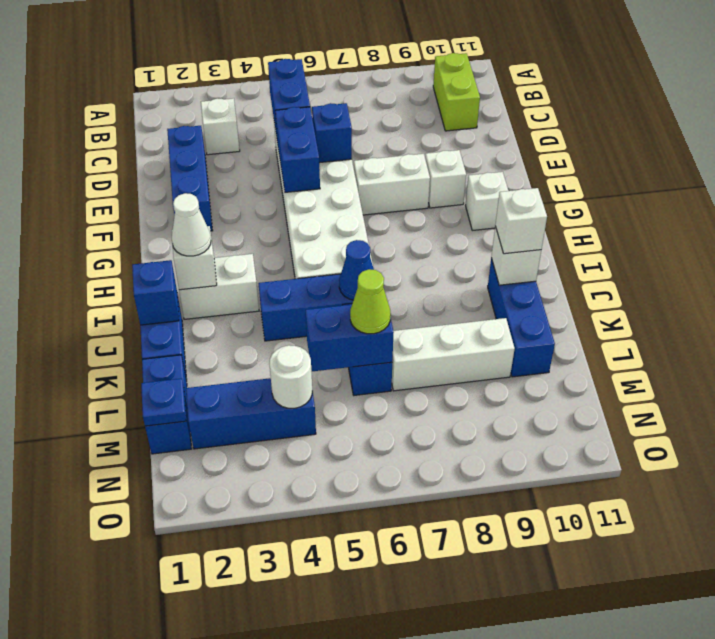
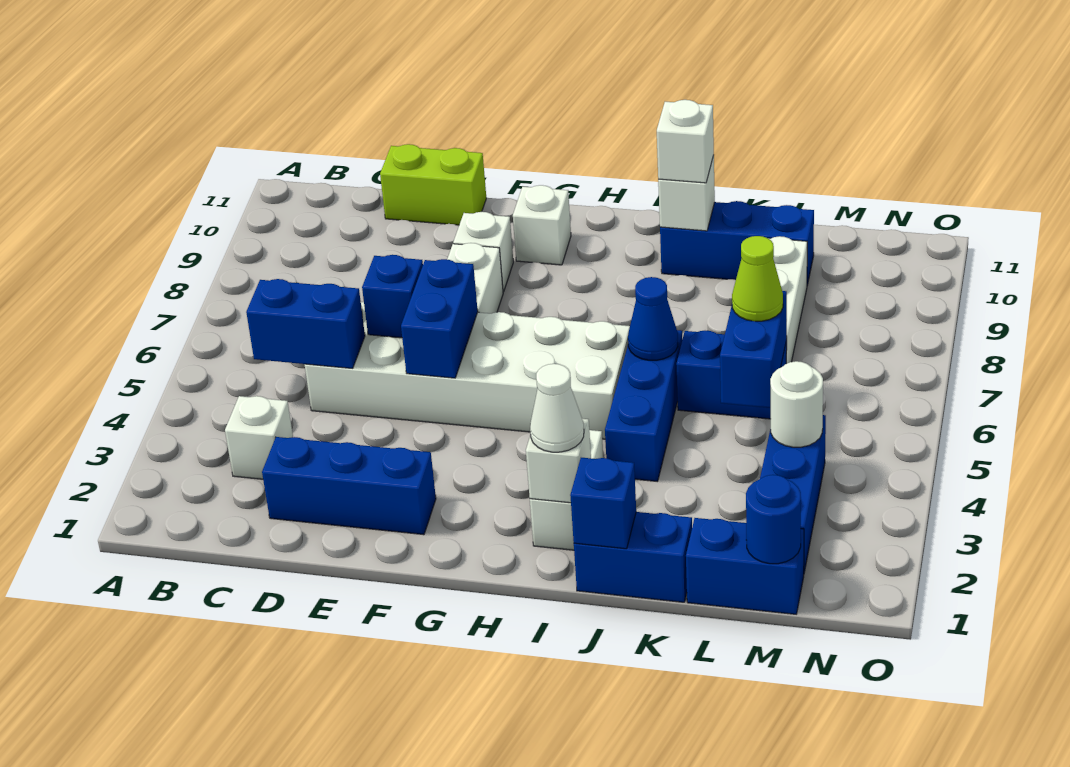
lime 1x2 brick [433,53,480,131] -> lime 1x2 brick moved to [380,144,486,225]
blue 1x2 brick [275,107,320,192] -> blue 1x2 brick turned to [401,259,478,378]
blue 1x1 plate [141,378,186,426] -> blue 1x1 round brick [746,475,801,564]

